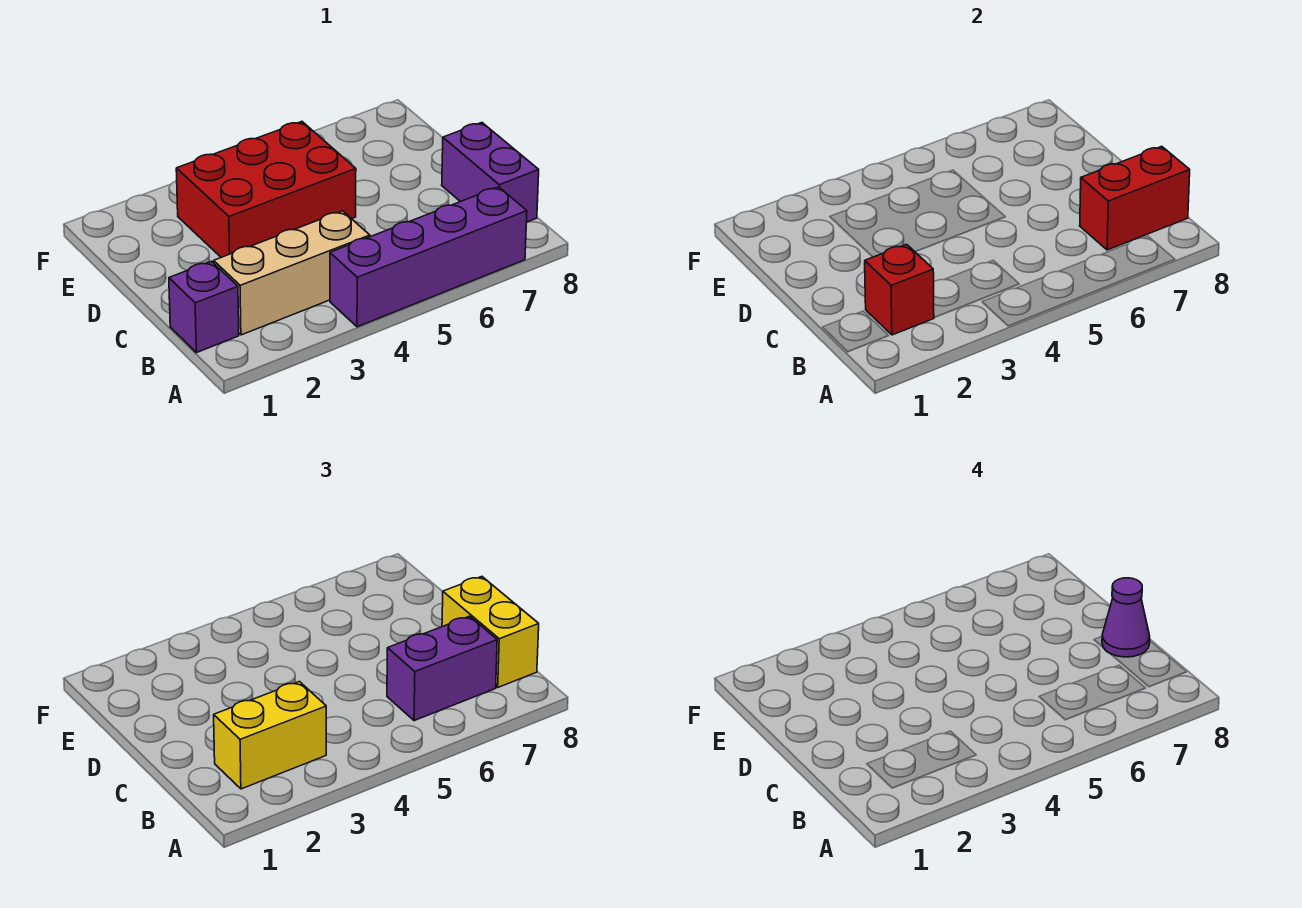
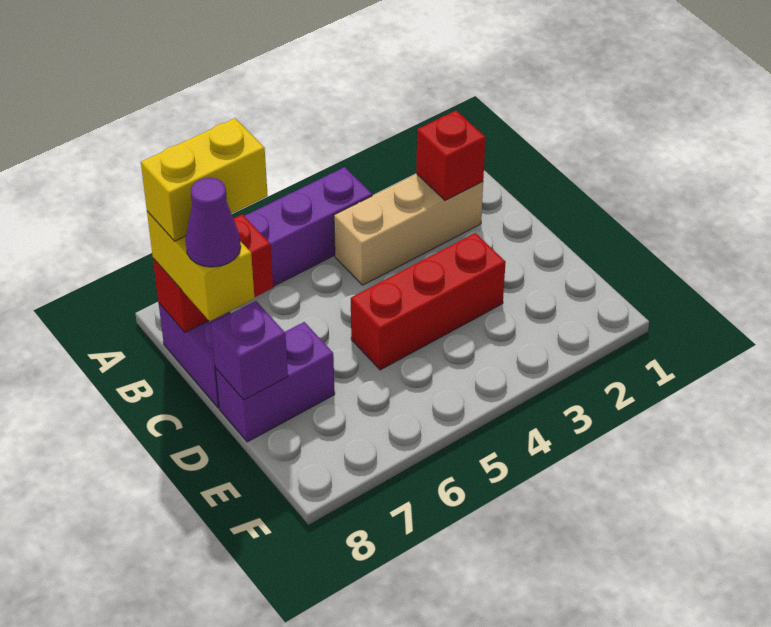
purple 1x1 brick [169,261,239,353] -> purple 1x1 brick moved to [211,301,288,400]
yellow 1x2 brick [214,682,326,789] -> yellow 1x2 brick moved to [141,118,268,241]
purple 1x2 brick [387,616,497,721] -> purple 1x2 brick moved to [215,322,335,442]
red 2x3 brick [176,122,356,257] -> red 1x3 brick [351,233,506,370]

